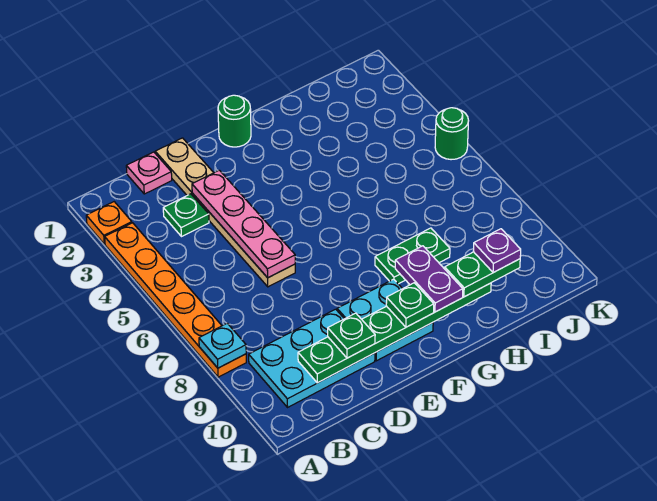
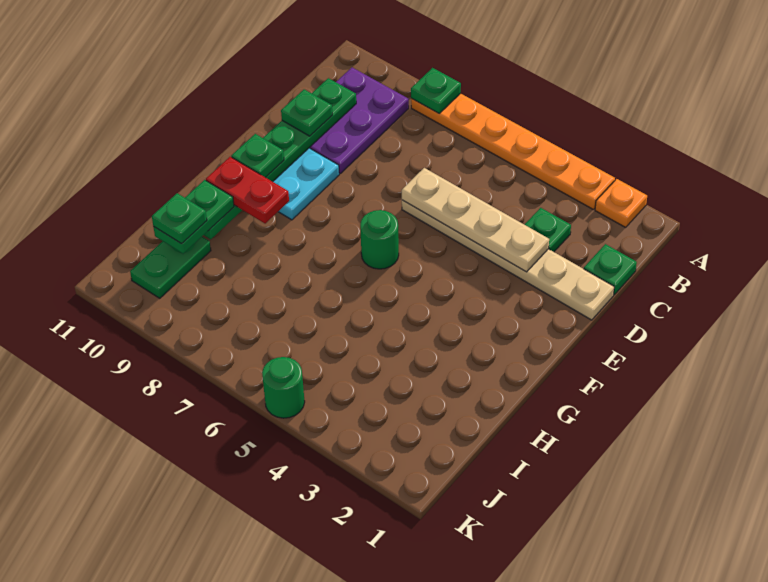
cyan 1x1 plate [199,323,246,368] -> green 1x1 plate [411,68,461,113]
cyan 2x3 plate [249,309,375,407] -> purple 2x3 plate [309,68,409,173]
pink 1x1 plate [126,152,172,194] -> green 1x1 plate [584,244,637,295]
pink 1x4 plate [192,170,295,278] -> tan 1x4 plate [402,168,549,272]
green 1x1 round brick [218,95,251,147] -> green 1x1 round brick moved to [360,210,399,269]
green 1x2 plate [375,228,450,284] -> green 1x2 plate moved to [130,237,211,298]
purple 1x2 plate [395,246,463,312] -> red 1x2 plate [206,157,289,224]
purple 1x1 plate [473,229,521,273] -> green 1x1 plate [152,193,207,244]

